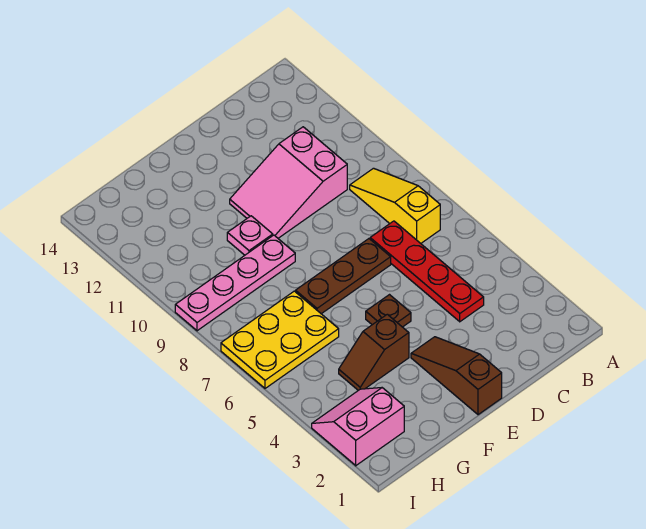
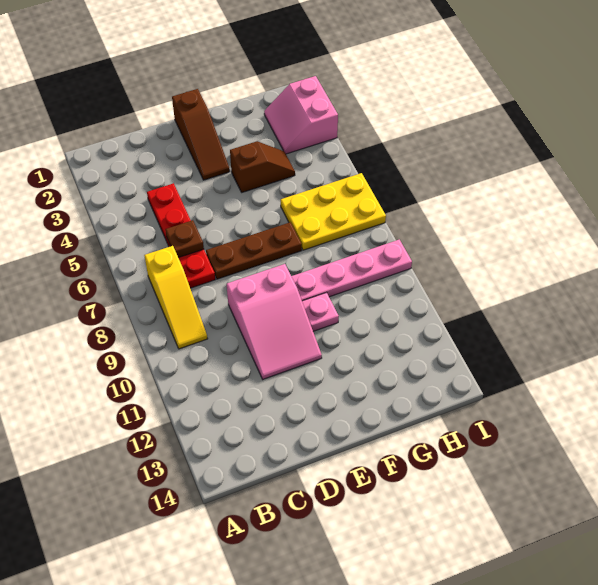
pink 2x3 slope [230,127,347,238] -> pink 2x3 slope turned to [227,264,322,379]
brown 1x1 plate [366,295,411,327] -> brown 1x1 plate moved to [165,220,204,258]
pink 2x2 slope [312,388,404,466] -> pink 2x2 slope turned to [264,76,338,154]

